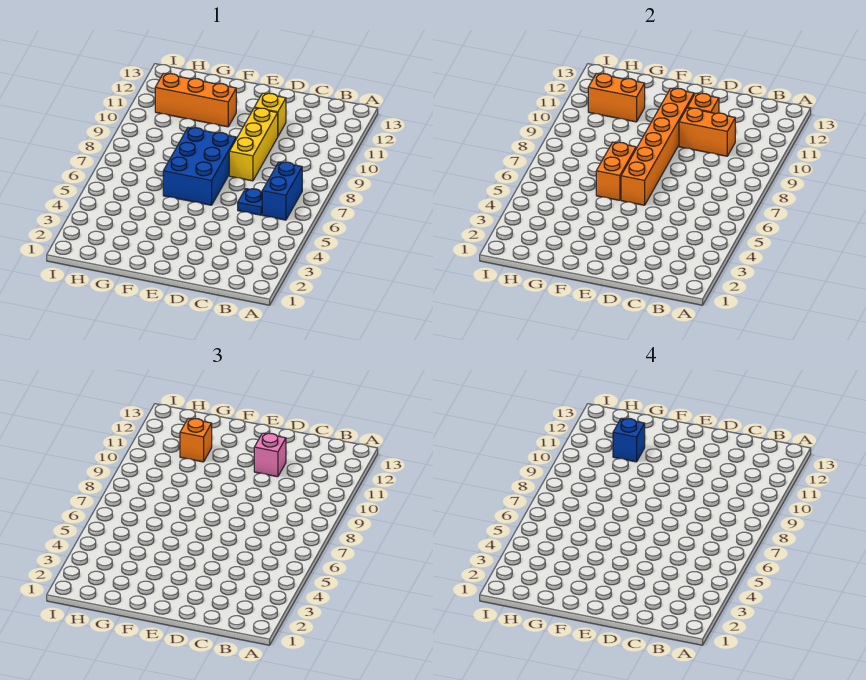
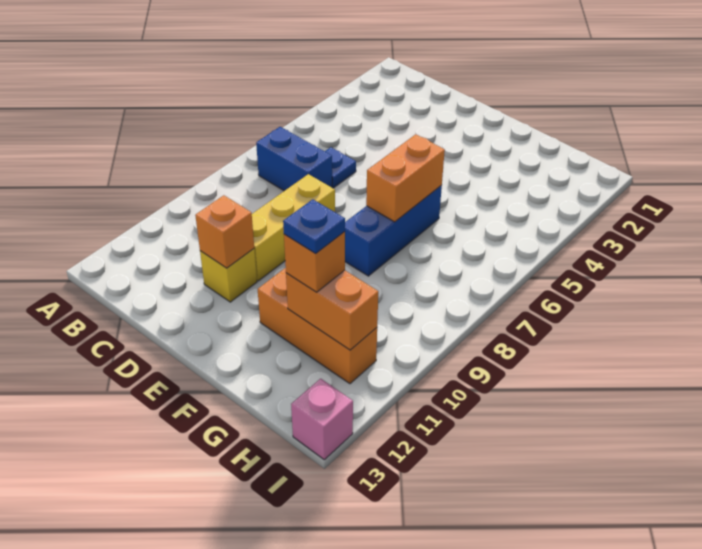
blue 1x2 brick [262,162,302,220] -> blue 1x2 brick turned to [256,127,332,191]
orange 1x2 brick [679,108,735,156] -> none
pink 1x1 brick [254,433,286,477] -> pink 1x1 brick moved to [291,379,353,460]
blue 2x3 brick [163,128,236,205] -> blue 1x3 brick [345,185,442,276]
orange 1x6 brick [621,88,694,205] -> none
blue 1x1 brick [613,418,645,462] -> blue 1x1 plate [283,199,345,254]

